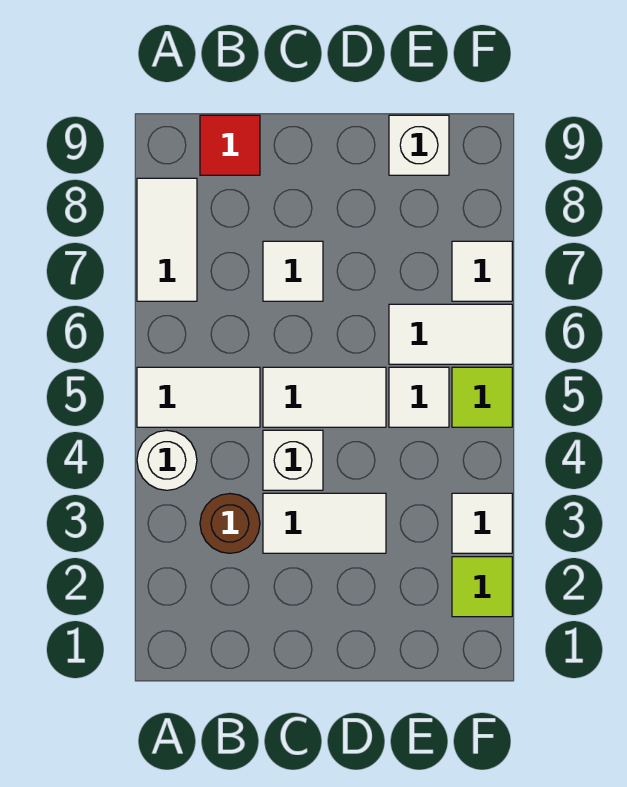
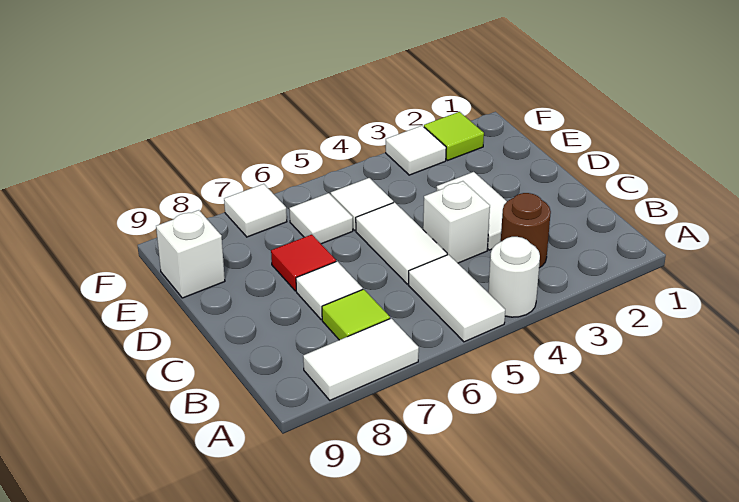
red 1x1 tile [200,115,260,175] -> red 1x1 tile moved to [271,235,336,291]
white 1x2 tile [389,304,512,364] -> white 1x1 tile [289,193,353,244]
lime 1x1 tile [452,367,512,427] -> lime 1x1 tile moved to [322,289,390,340]

